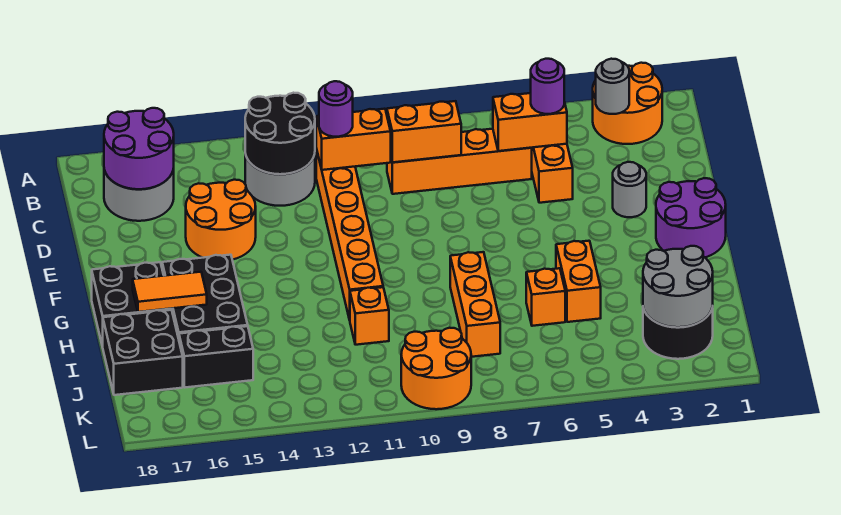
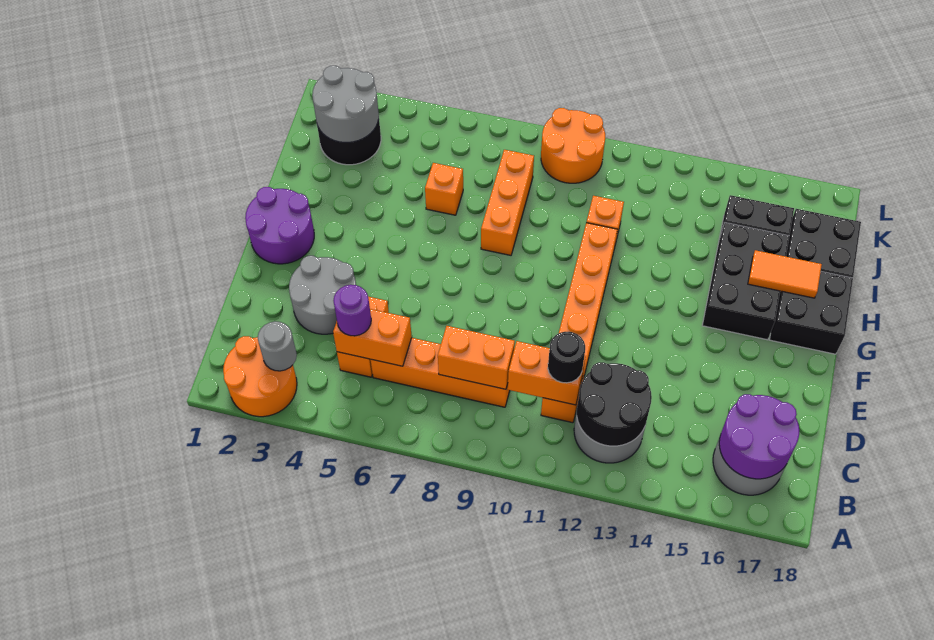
purple 1x1 round brick [319,81,353,137] -> black 1x1 round brick [548,332,585,383]
orange 2x2 round brick [186,180,256,260] -> none
grey 1x1 round brick [613,162,646,217] -> grey 2x2 round brick [289,256,356,334]
orange 1x2 brick [556,241,601,322] -> none

